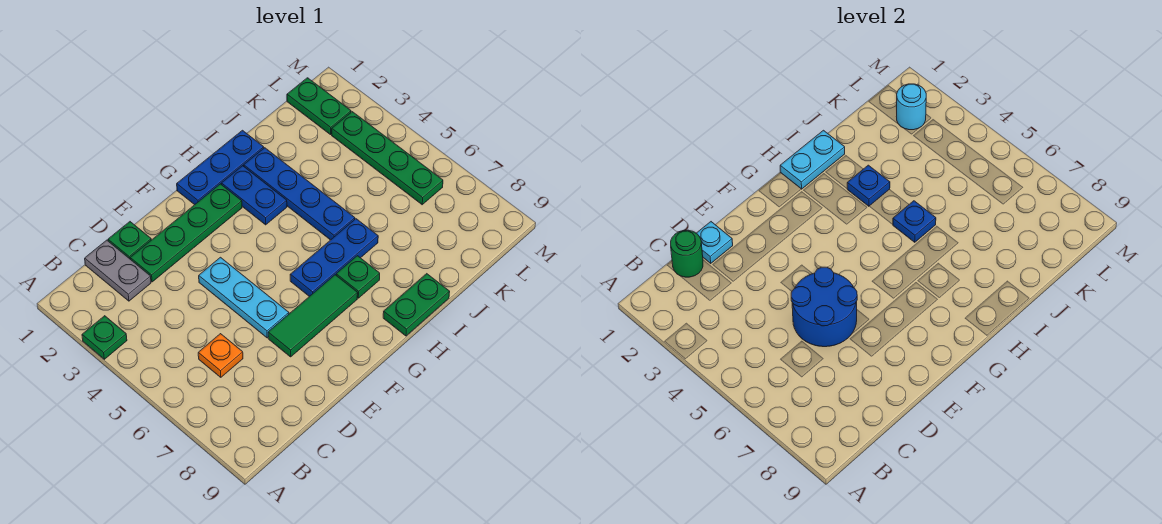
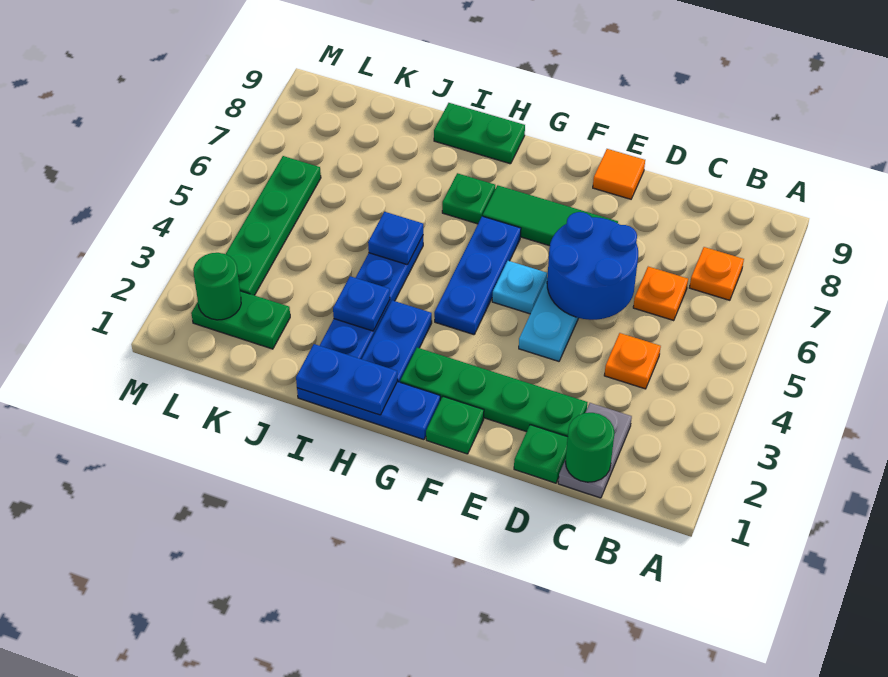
green 1x1 plate [82,316,127,359] -> green 1x1 plate moved to [426,396,484,454]
none -> orange 1x1 plate [689,247,744,300]
none -> orange 1x1 plate [604,333,661,389]
cyan 1x1 plate [697,222,733,263] -> cyan 1x1 plate moved to [492,261,547,314]
none -> orange 1x1 tile [593,149,645,199]
blue 1x3 plate [290,219,378,297] -> blue 1x3 plate turned to [434,216,521,335]
cyan 1x2 plate [780,130,845,189] -> blue 1x2 plate [296,344,397,415]
green 1x2 plate [287,78,351,135] -> green 1x2 plate turned to [191,291,290,349]
cyan 1x1 round brick [896,84,926,130] -> green 1x1 round brick [193,253,241,320]

